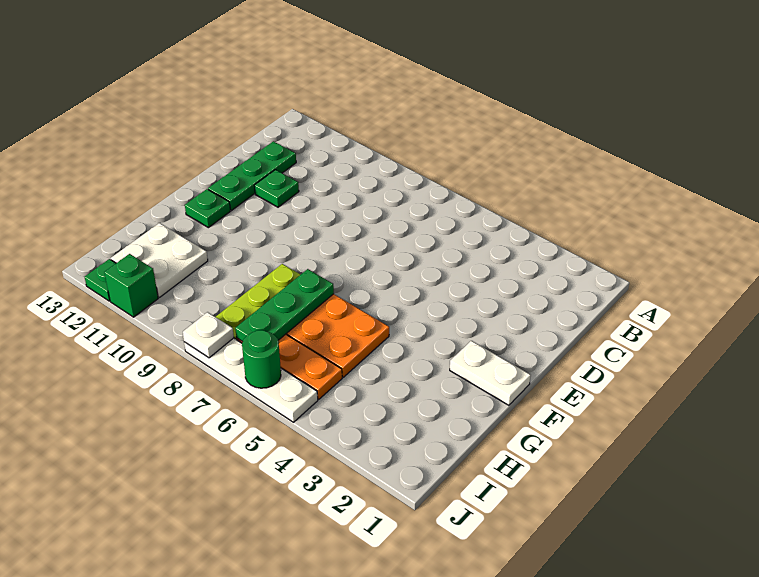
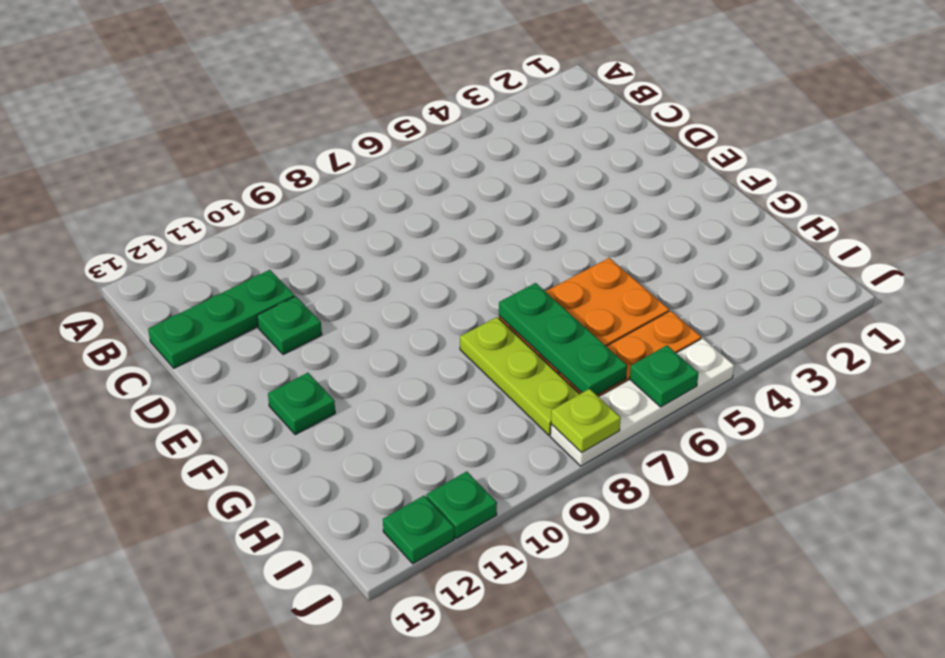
green 1x3 plate [208,141,296,210] -> green 1x3 plate turned to [148,270,294,368]
white 1x2 plate [450,341,531,405] -> none
white 2x2 plate [111,223,208,297] -> none
green 1x1 round brick [242,330,281,388] -> green 1x1 plate [630,345,698,407]
white 1x1 plate [183,312,234,358] -> lime 1x1 plate [551,389,621,452]
green 1x1 brick [104,254,158,317] -> green 1x1 plate [426,471,497,538]

